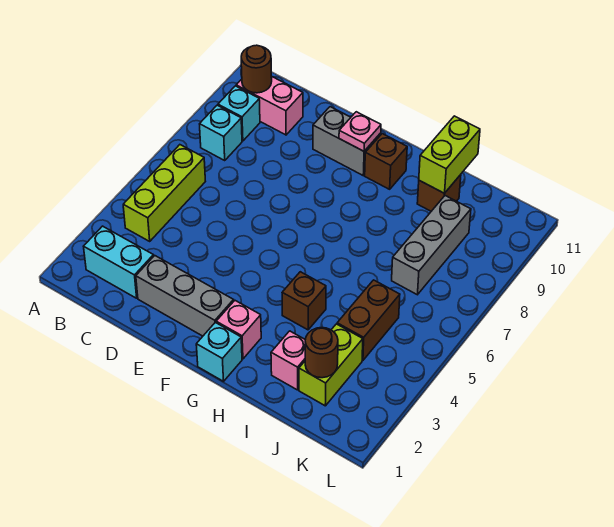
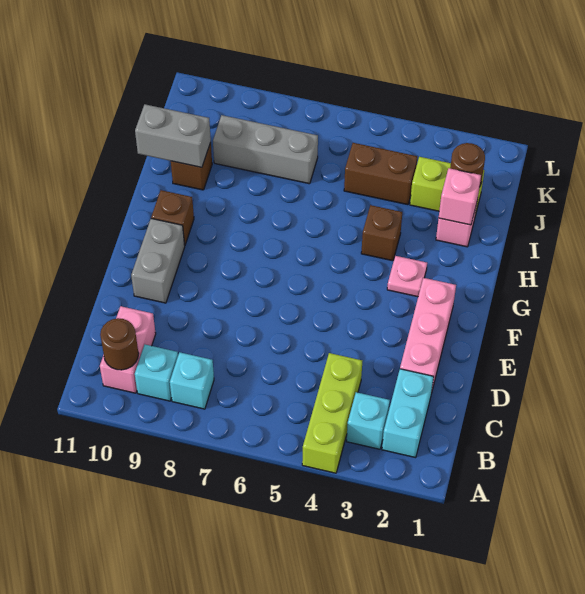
lime 1x3 brick [123,145,205,241] -> lime 1x3 brick turned to [302,353,362,473]
grey 1x3 brick [136,256,234,336] -> pink 1x3 brick [400,278,456,390]
pink 1x1 plate [339,112,381,151] -> pink 1x1 plate moved to [387,256,427,297]
cyan 1x1 brick [196,322,242,381] -> cyan 1x1 brick moved to [347,392,390,449]
pink 1x1 brick [216,301,261,359] -> pink 1x1 brick moved to [439,168,481,225]
lime 1x2 brick [419,116,480,193] -> grey 1x2 brick [135,104,211,167]

